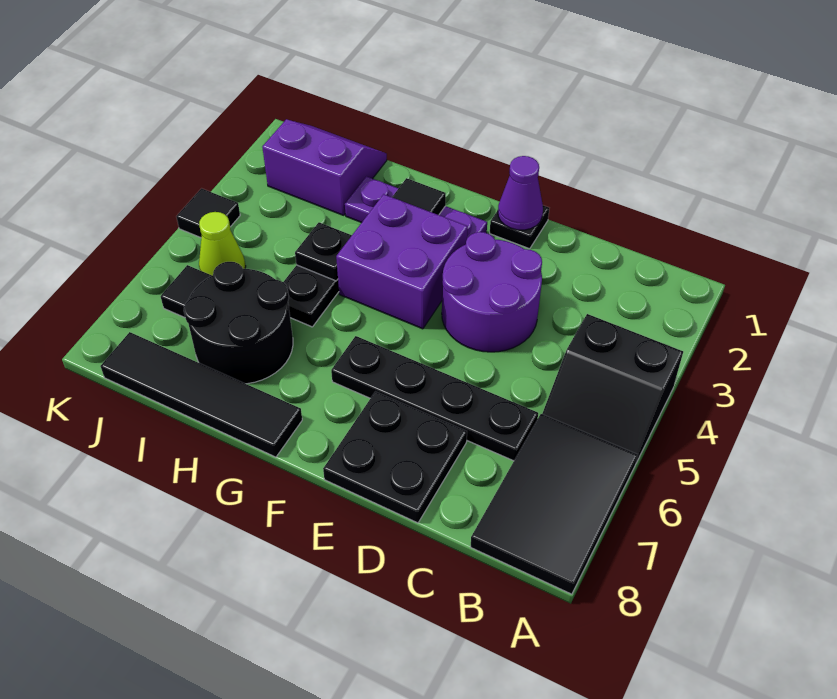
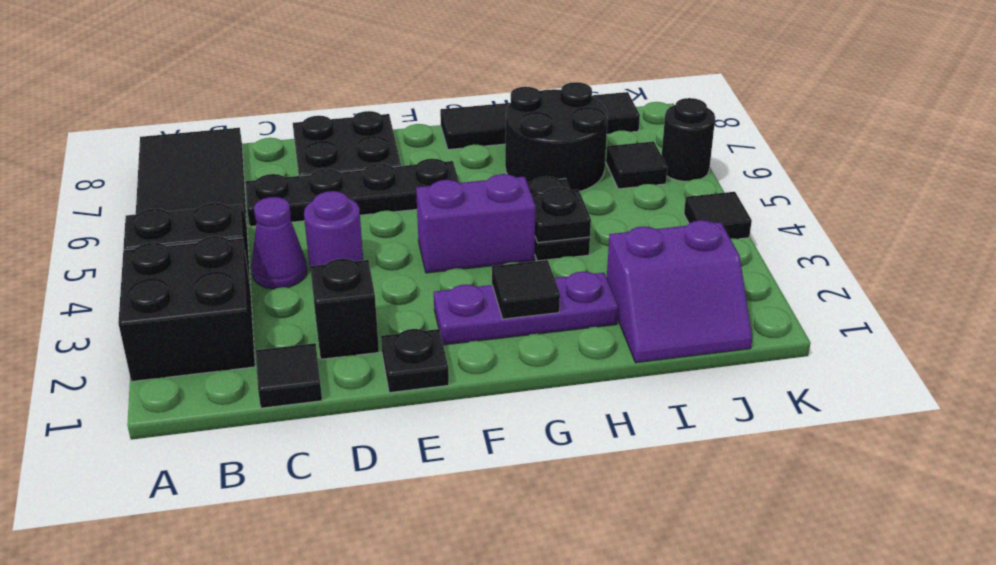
none -> black 2x2 brick [118,236,255,381]
none -> black 1x1 tile [256,343,322,408]
none -> black 1x1 brick [310,259,379,359]
purple 2x2 round brick [442,232,542,352] -> purple 1x1 round brick [304,191,363,271]
purple 1x1 cone [498,156,543,230] -> purple 1x1 cone moved to [251,197,307,289]
purple 2x2 brick [336,194,468,329] -> purple 1x2 brick [416,174,536,273]
lime 1x1 cone [199,212,246,275] -> none
none -> black 1x1 round brick [662,98,715,181]

